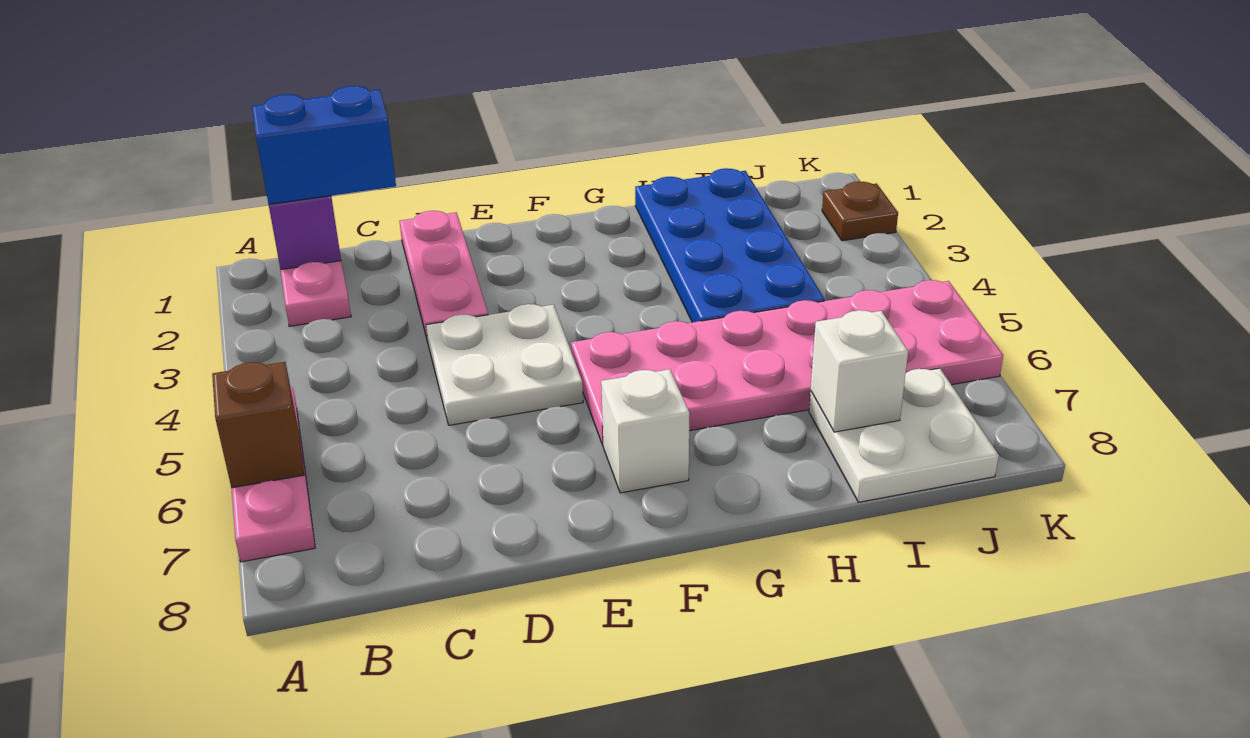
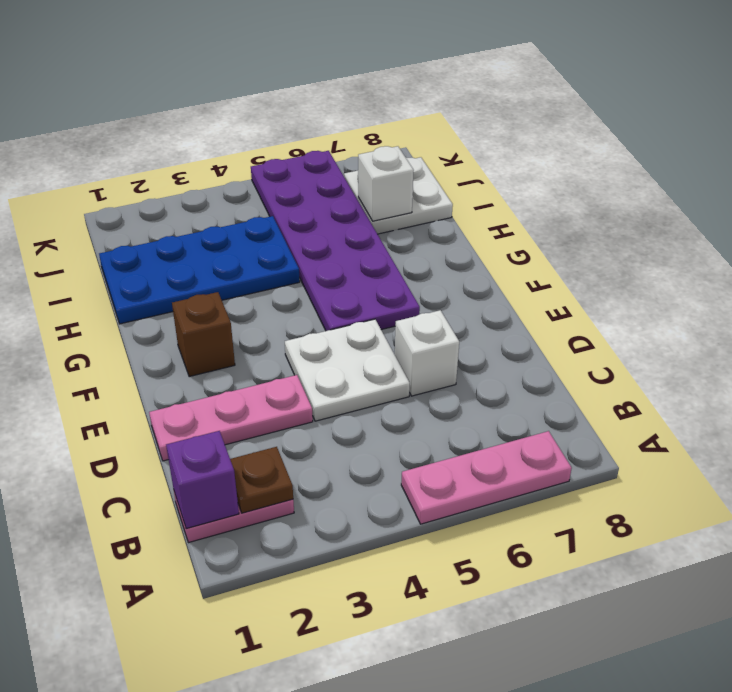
brown 1x1 brick [212,362,304,488] -> brown 1x1 brick moved to [172,292,235,377]
blue 1x2 brick [252,86,396,204] -> none
pink 2x6 plate [571,280,1003,445] -> purple 2x6 plate [251,151,420,331]
white 1x1 brick [601,369,689,493] -> white 1x1 brick moved to [395,310,459,396]
brown 1x1 plate [822,181,898,241] -> brown 1x1 plate moved to [230,447,293,513]

